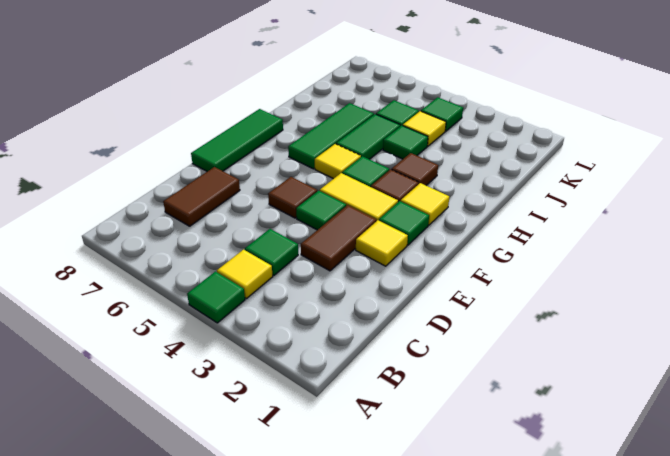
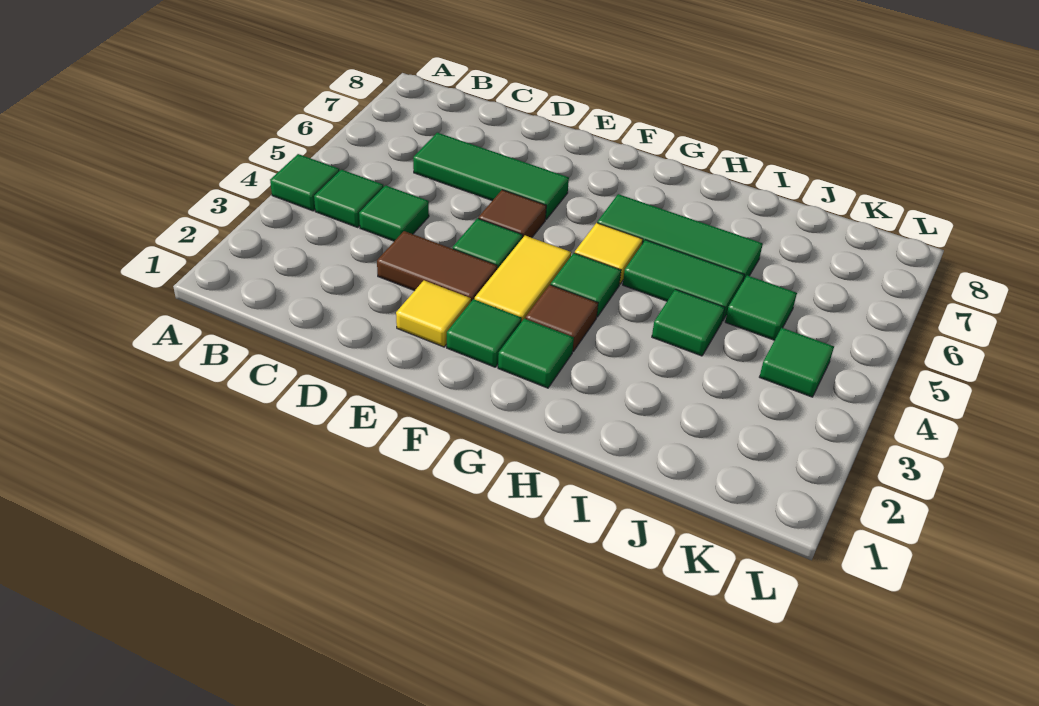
yellow 1x1 tile [217,250,273,299] -> green 1x1 tile [314,170,383,228]
brown 1x2 tile [163,167,240,226] -> none
green 1x3 tile [191,109,283,171] -> green 1x3 tile moved to [413,133,569,219]
yellow 1x1 tile [401,183,449,225] -> green 1x1 tile [498,319,574,388]
brown 1x1 tile [392,153,438,185] -> none
yellow 1x1 tile [403,111,446,146] -> none

